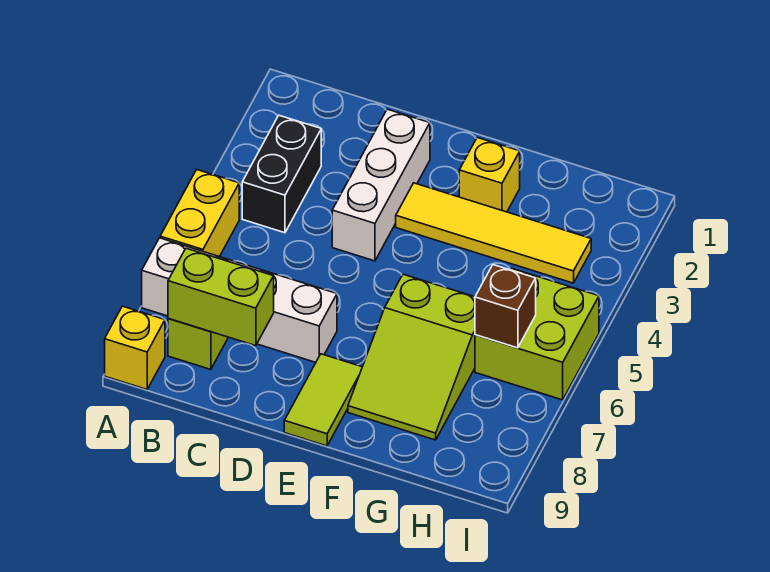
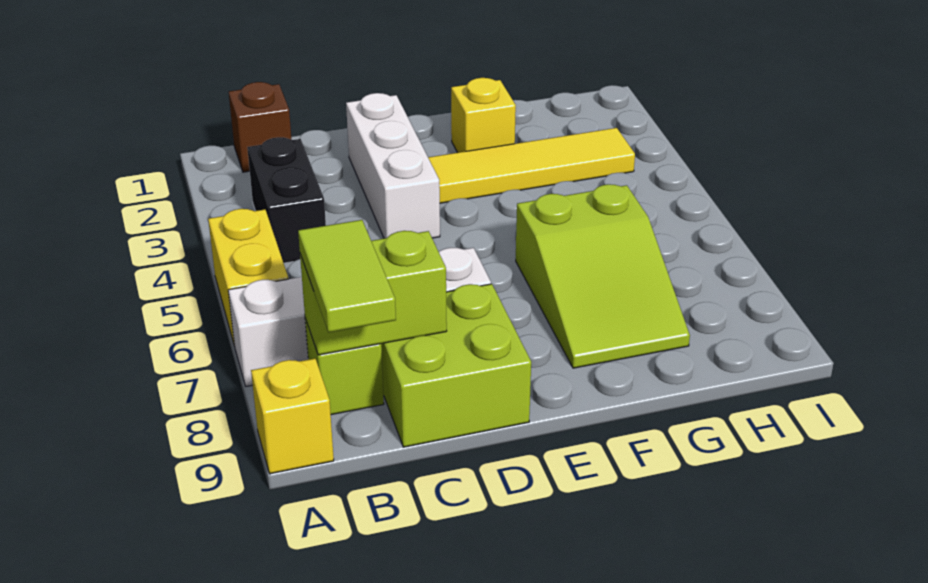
lime 1x2 tile [284,354,362,446] -> lime 1x2 tile moved to [298,220,396,332]
lime 2x2 brick [475,268,599,400] -> lime 2x2 brick moved to [381,284,531,447]
brown 1x1 brick [475,265,536,348] -> brown 1x1 brick moved to [229,82,292,172]

